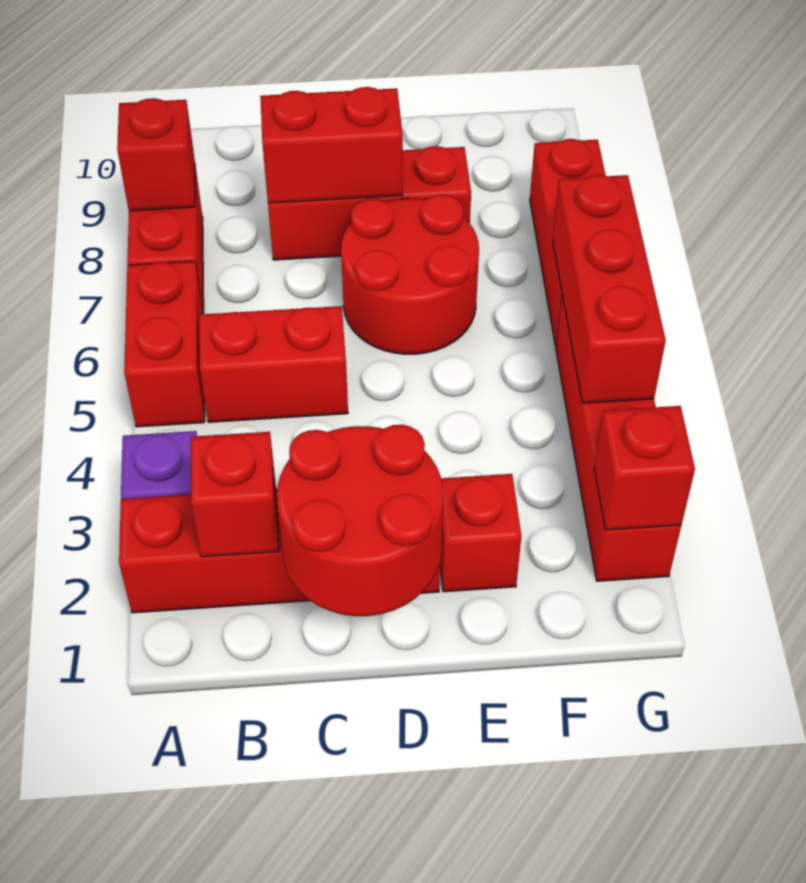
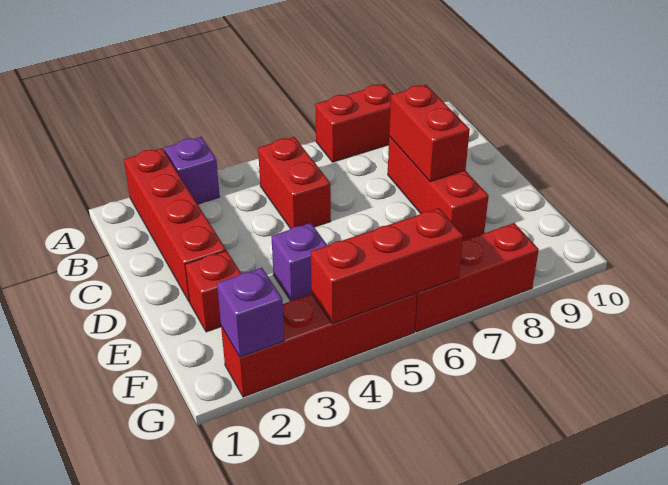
red 1x2 brick [124,261,205,427] -> none
red 1x1 brick [117,98,195,211] -> none
red 1x1 brick [191,432,279,557] -> none
red 2x2 round brick [277,425,443,616] -> none
red 2x2 round brick [341,195,479,354] -> none
none -> purple 1x1 brick [271,223,327,301]
red 1x1 brick [594,406,695,530] -> purple 1x1 brick [217,268,284,357]

